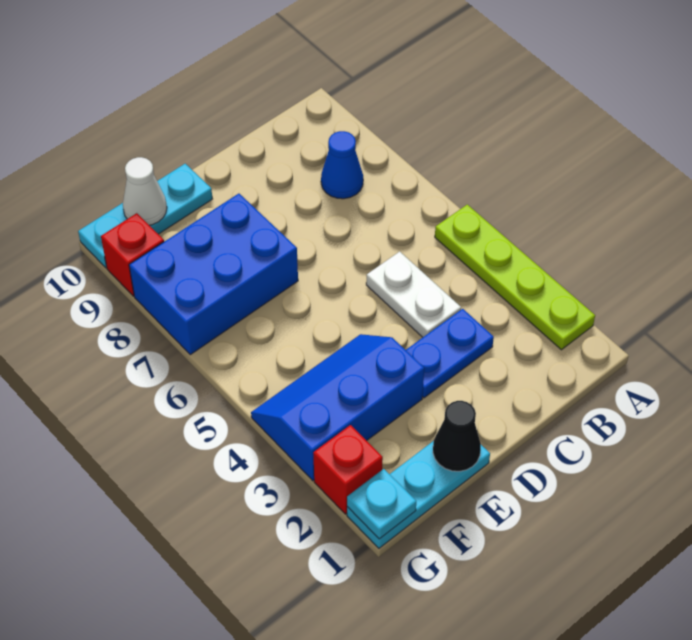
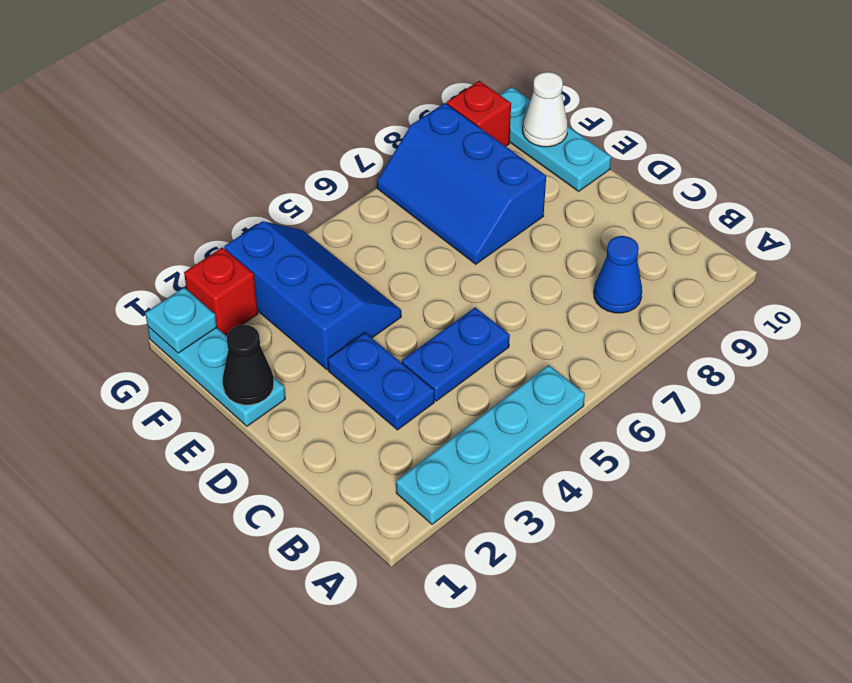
lime 1x4 plate [435,205,595,350] -> cyan 1x4 plate [396,365,585,524]
white 1x2 plate [366,252,461,337] -> blue 1x2 plate [402,307,510,401]
blue 2x3 brick [129,194,298,355] -> blue 2x3 slope [377,103,546,264]

